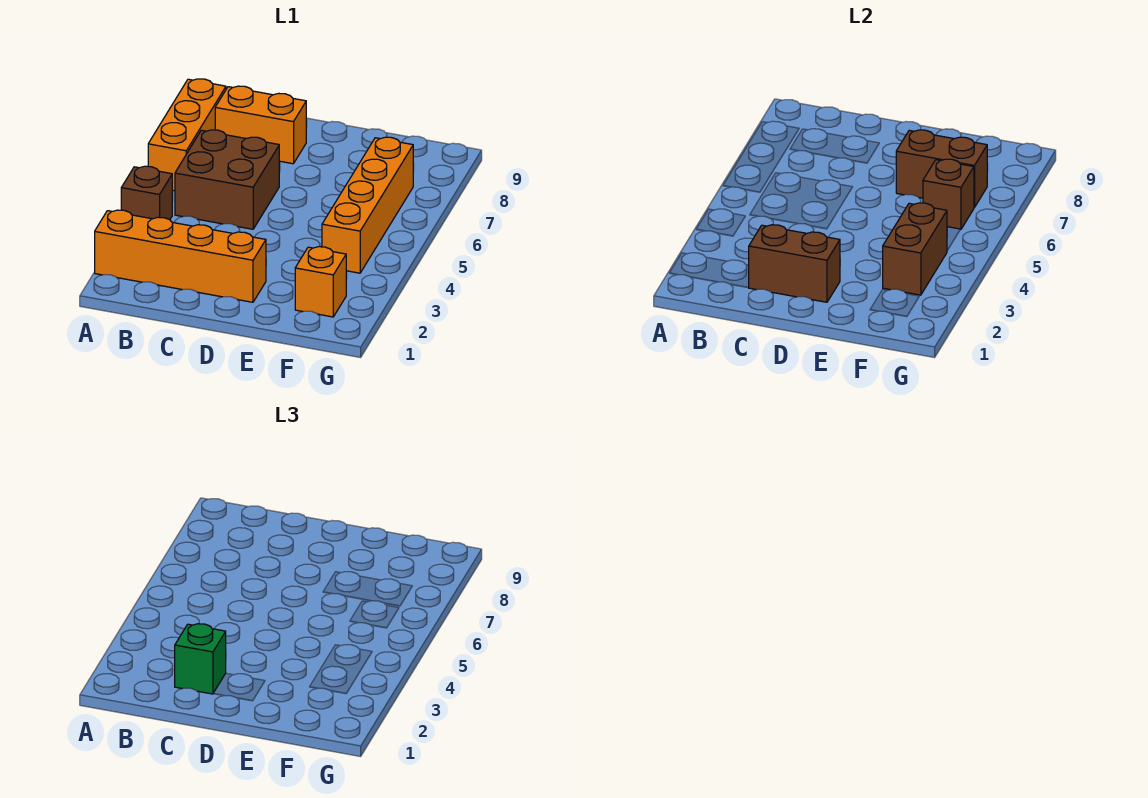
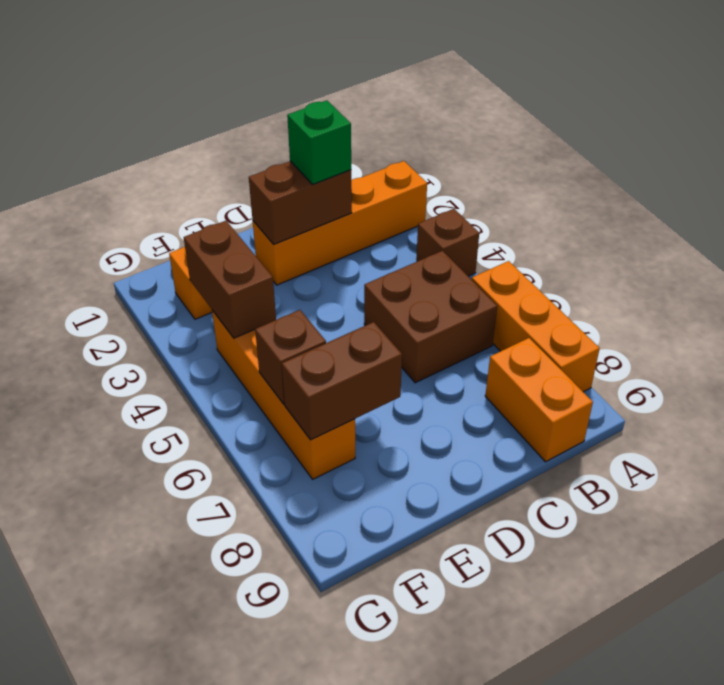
orange 1x2 brick [215,86,306,164] -> orange 1x2 brick turned to [485,338,593,462]

